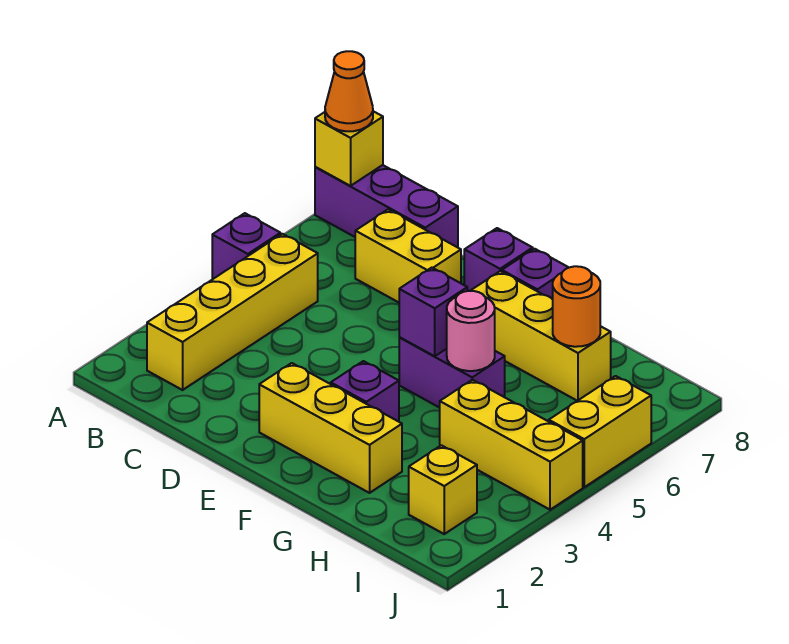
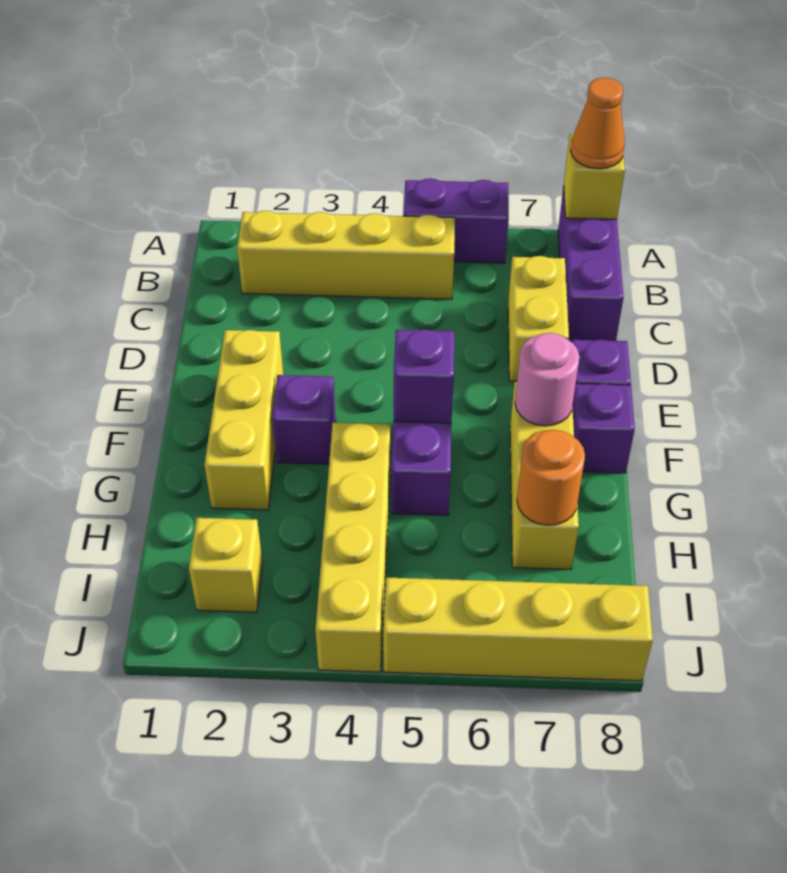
purple 1x1 brick [212,213,280,279] -> purple 1x2 brick [404,178,509,263]
pink 1x1 round brick [447,291,495,371] -> pink 1x1 round brick moved to [515,333,580,426]
yellow 1x3 brick [440,380,583,510] -> yellow 1x4 brick [315,422,391,672]
yellow 1x2 brick [549,376,651,487] -> yellow 1x4 brick [383,577,653,681]

